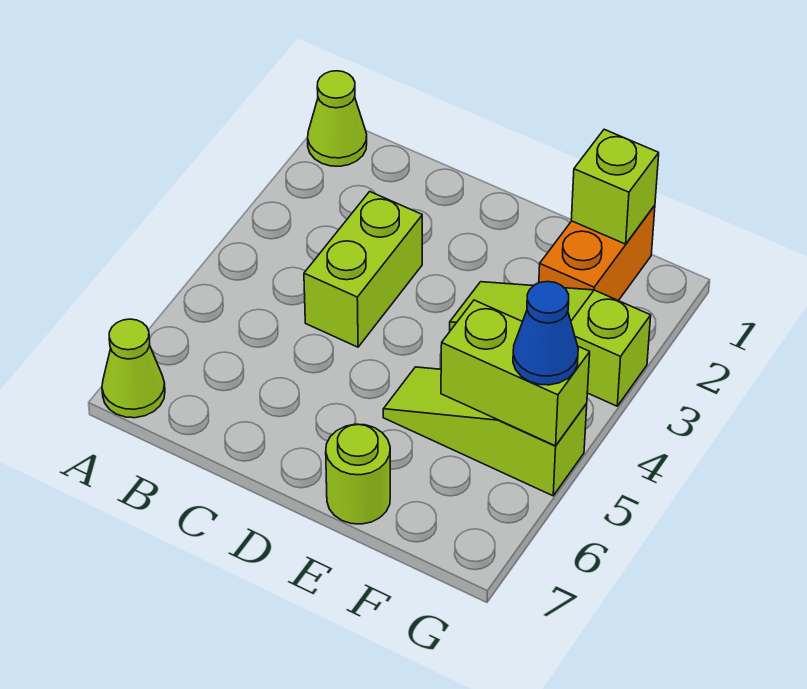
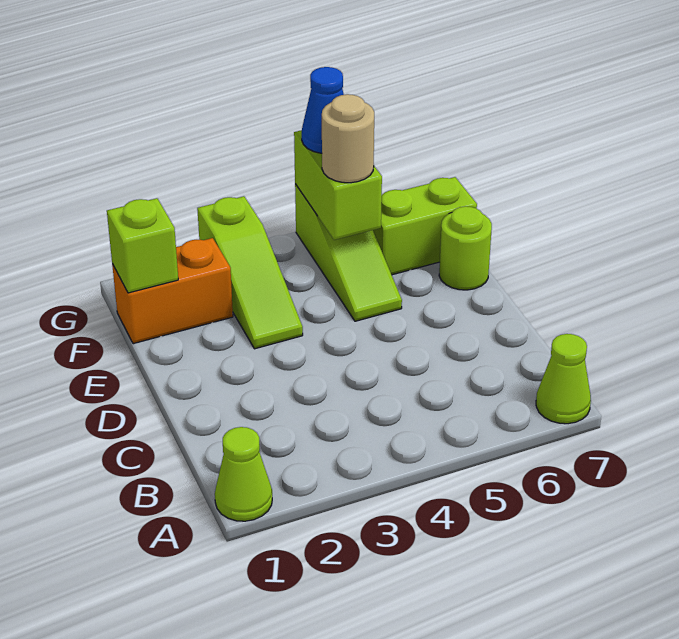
lime 1x2 brick [304,192,422,347] -> lime 1x2 brick moved to [373,177,477,275]
none -> tan 1x1 round brick [322,94,374,183]

